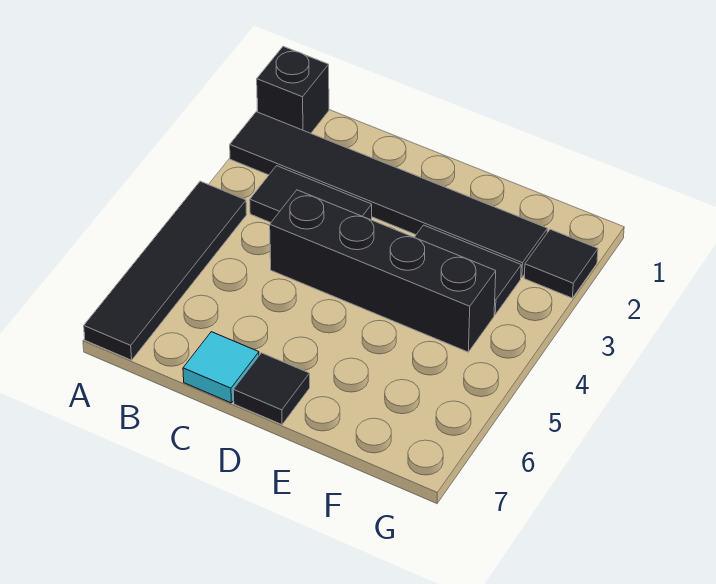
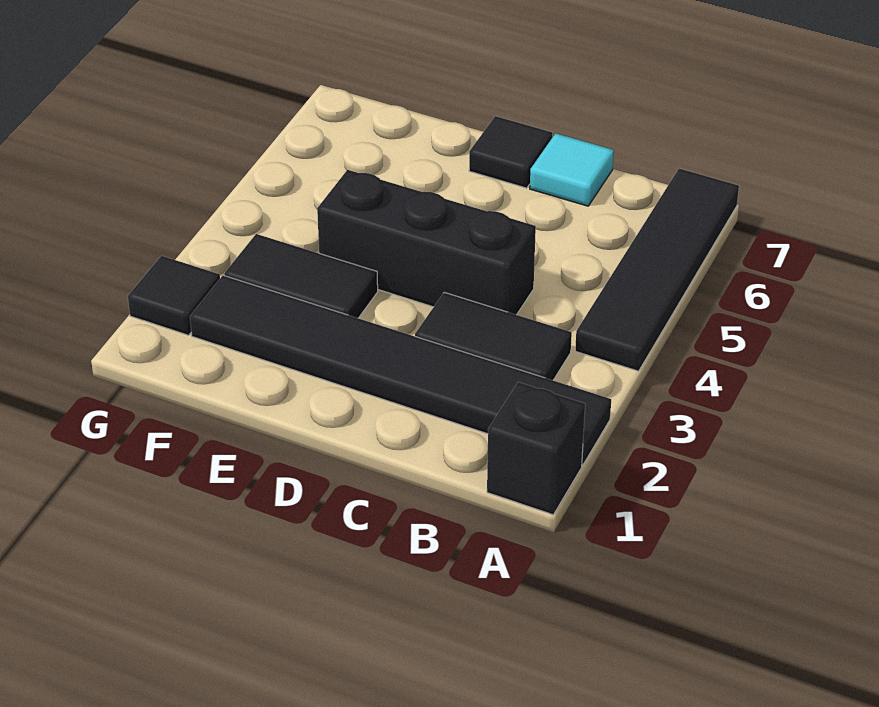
black 1x4 brick [270,190,496,352] -> black 1x3 brick [317,170,536,315]

